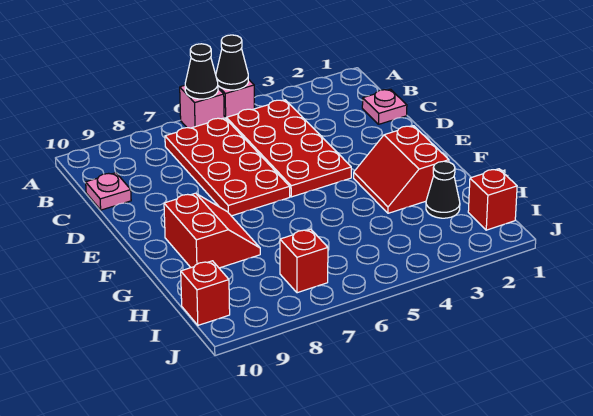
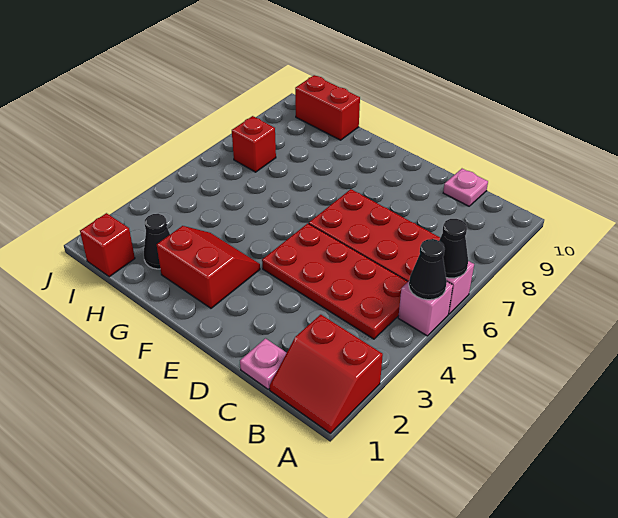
red 2x2 slope [164,193,260,268] -> red 2x2 slope moved to [270,315,383,433]
red 1x1 brick [181,261,230,325] -> red 1x2 brick [295,75,360,140]

